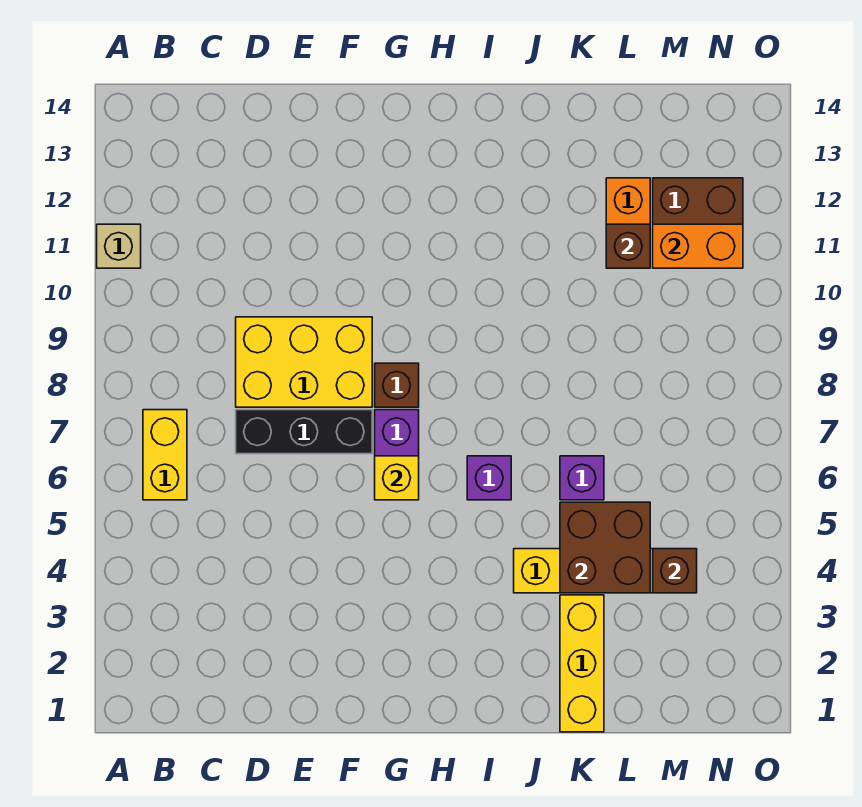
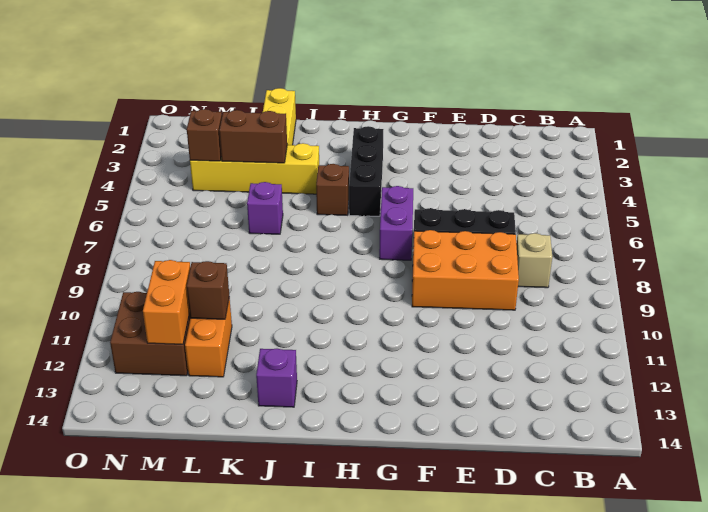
tan 1x1 brick [97,224,141,268] -> tan 1x1 brick moved to [516,233,552,288]
yellow 1x2 brick [143,410,187,500] -> none
yellow 2x3 brick [236,317,372,407] -> orange 2x3 brick [412,230,519,310]
yellow 1x1 brick [375,456,419,500] -> none
brown 1x1 brick [375,363,419,407] -> brown 1x1 brick moved to [316,164,349,215]
none -> black 1x3 brick [349,126,383,216]
purple 1x1 brick [467,456,511,500] -> purple 1x1 brick moved to [256,349,297,407]
brown 2x2 brick [560,502,650,593] -> brown 1x2 brick [219,110,287,163]
orange 1x2 brick [653,224,743,268] -> orange 1x2 brick turned to [143,260,190,344]

